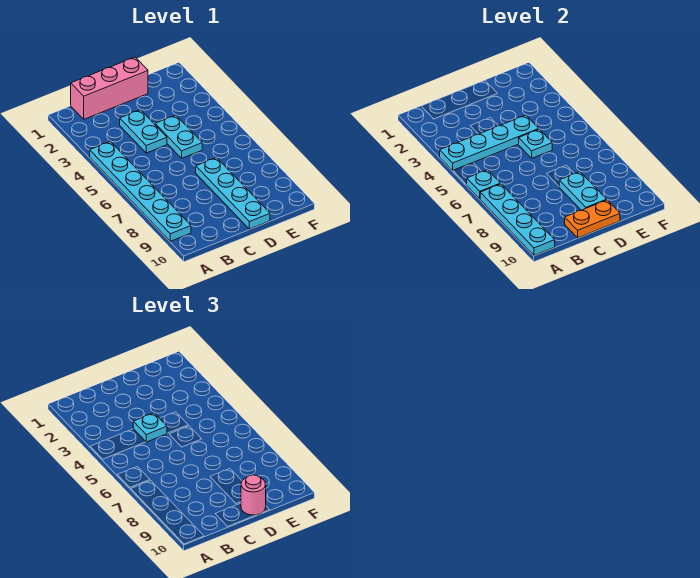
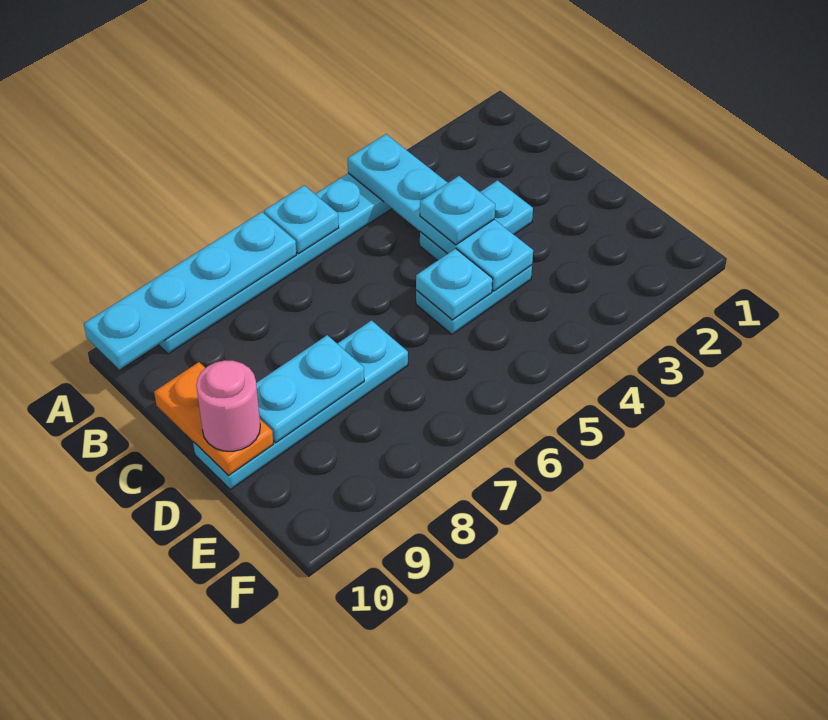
pink 1x3 brick [71,57,148,119] -> none

